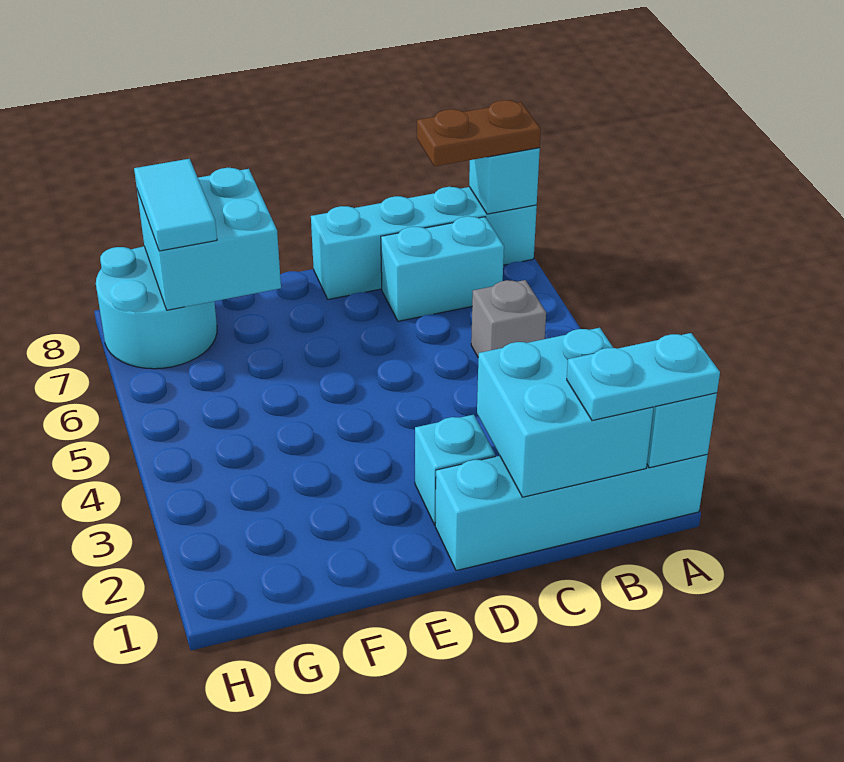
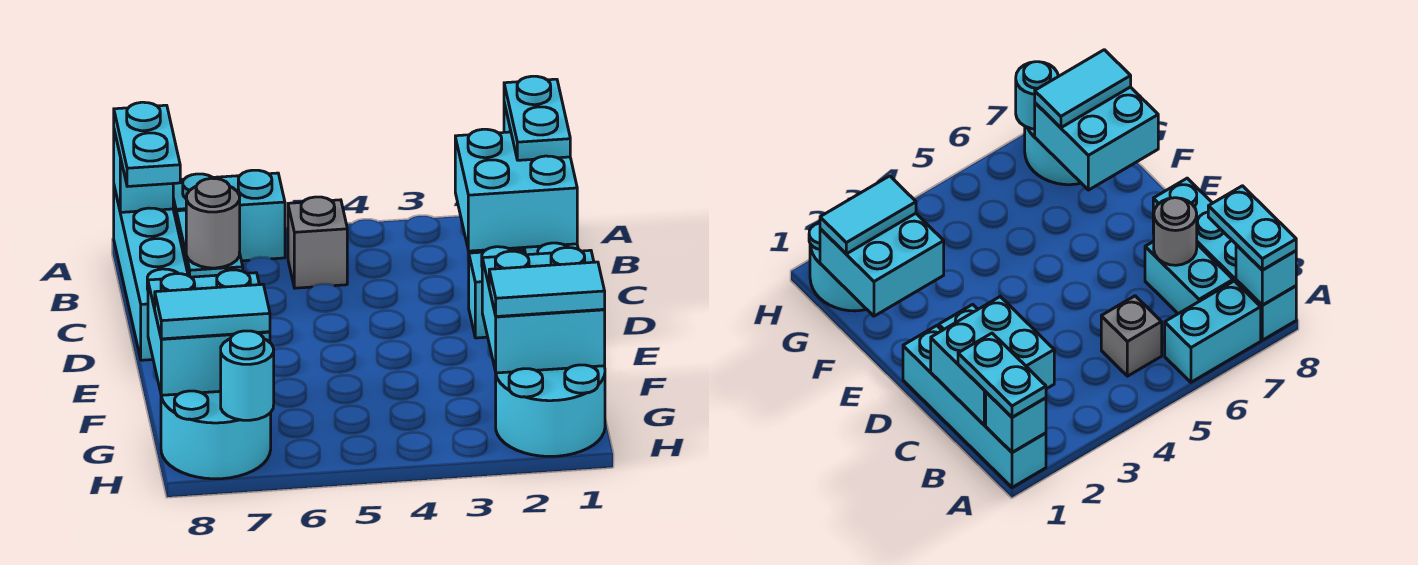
none -> cyan 1x2 brick [173,170,285,261]
brown 1x2 plate [417,100,541,166] -> cyan 1x2 plate [114,102,180,187]
none -> grey 1x1 round brick [186,178,240,268]
none -> cyan 2x2 brick [482,248,605,373]
none -> cyan 2x2 round brick [496,365,605,456]
none -> cyan 1x2 tile [489,262,605,317]
none -> cyan 1x1 round brick [221,331,274,420]

